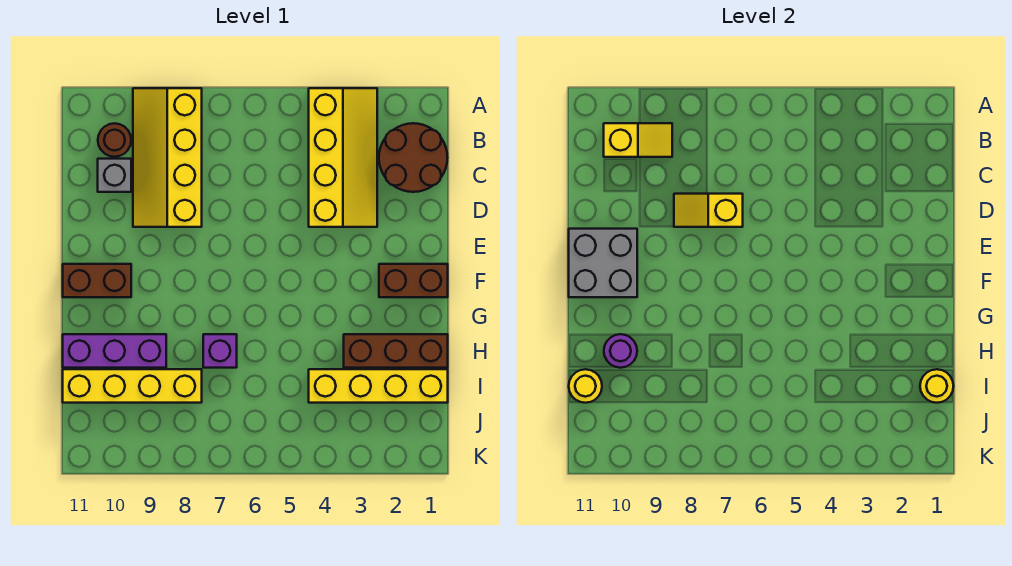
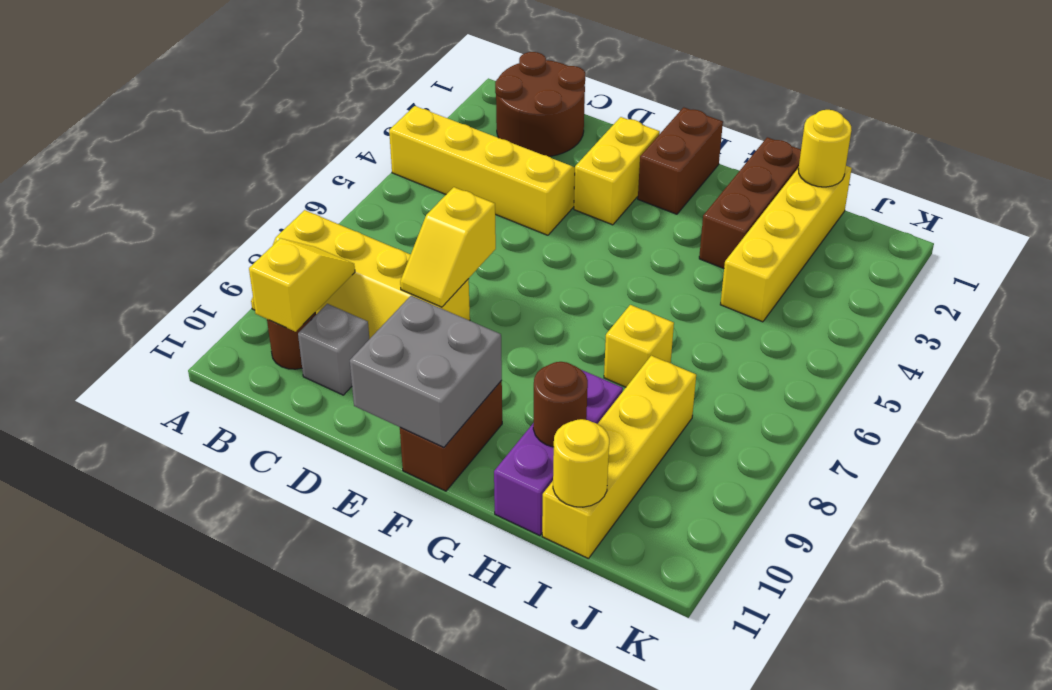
none -> yellow 1x2 brick [574,117,660,225]
purple 1x1 brick [203,334,237,368] -> yellow 1x1 brick [604,305,674,387]
purple 1x1 round brick [604,334,637,368] -> brown 1x1 round brick [533,362,588,447]

